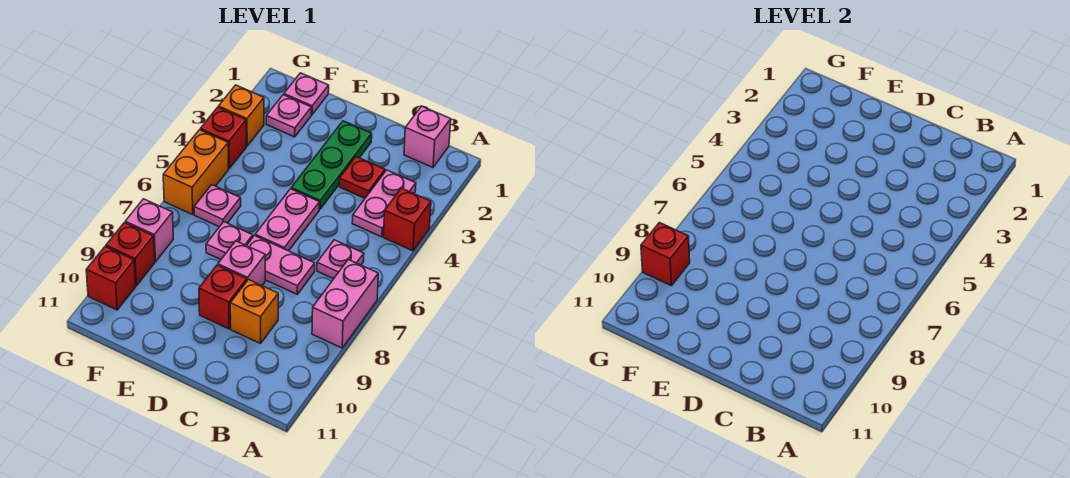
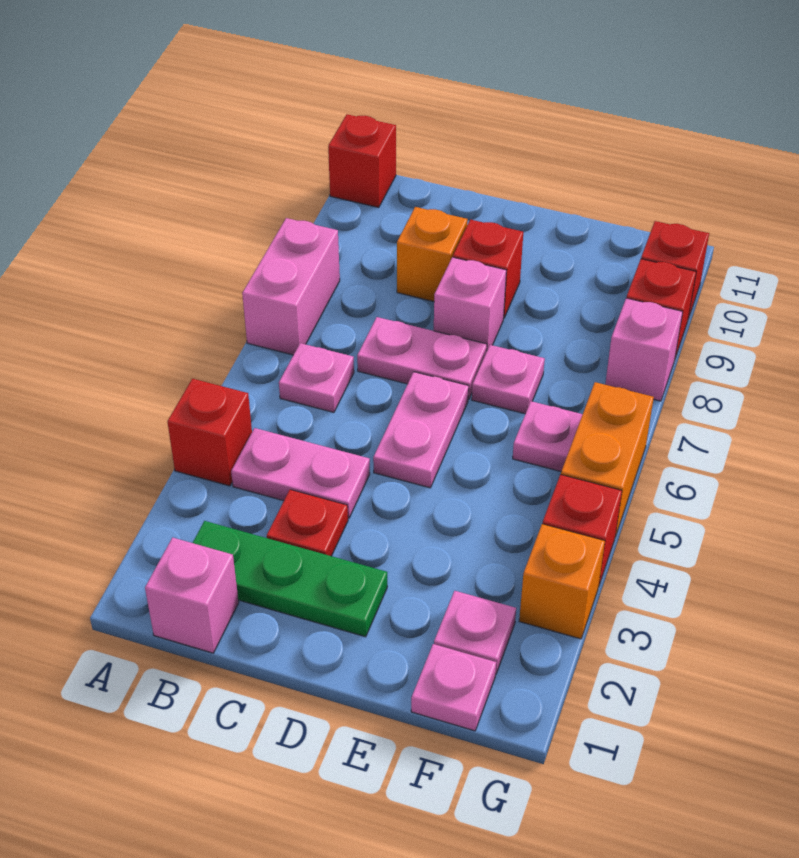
pink 1x2 plate [352,170,416,237] -> pink 1x2 plate turned to [231,428,370,518]
green 1x3 plate [291,121,372,209] -> green 1x3 plate turned to [193,521,387,637]
red 1x1 brick [641,223,690,286] -> red 1x1 brick moved to [328,114,396,208]

